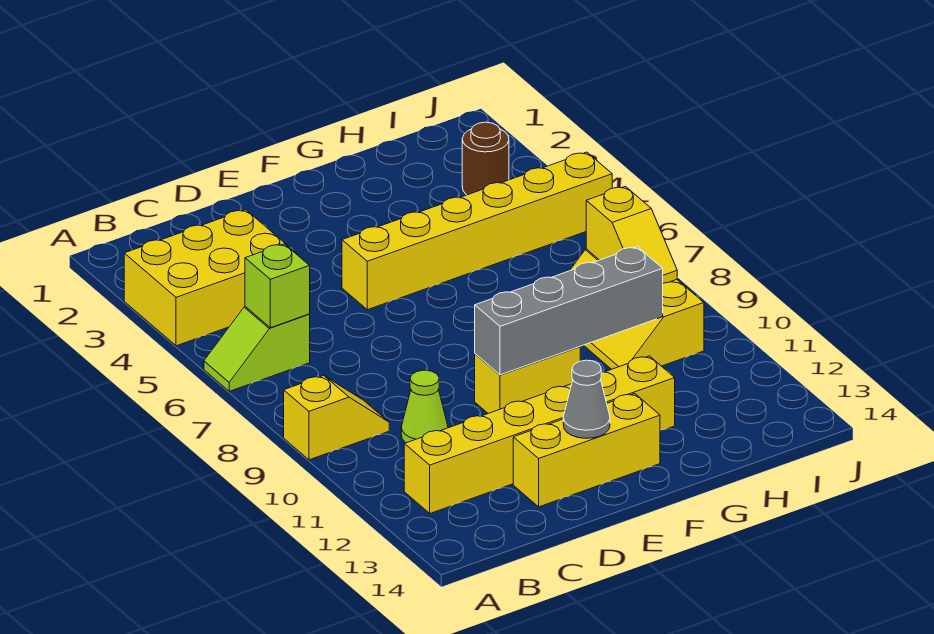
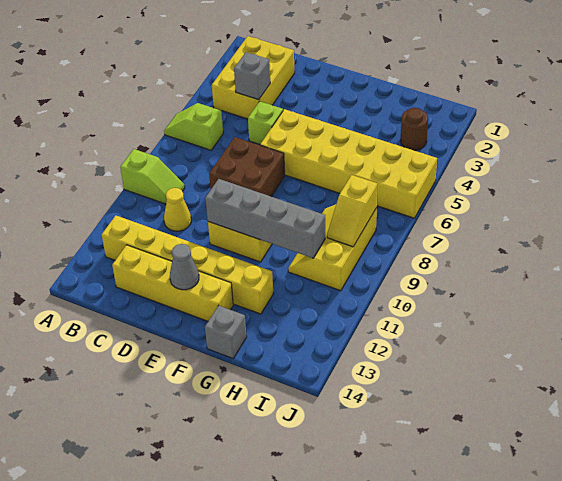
yellow 2x3 brick [124,210,298,346] -> yellow 2x3 brick turned to [212,36,295,119]
yellow 1x2 slope [284,376,389,460] -> lime 1x2 slope [120,149,185,204]
lime 1x1 brick [245,244,310,328] -> lime 1x1 brick moved to [248,101,283,144]
none -> grey 1x1 brick [234,52,270,100]
lime 1x1 cone [401,370,448,443] -> yellow 1x1 cone [164,188,191,231]
none -> brown 2x2 brick [209,137,285,196]
yellow 1x3 brick [513,394,660,507] -> yellow 1x4 brick [112,245,233,321]
yellow 1x6 brick [342,152,612,310] -> yellow 2x6 brick [260,109,437,218]
none -> grey 1x1 brick [205,306,247,359]

